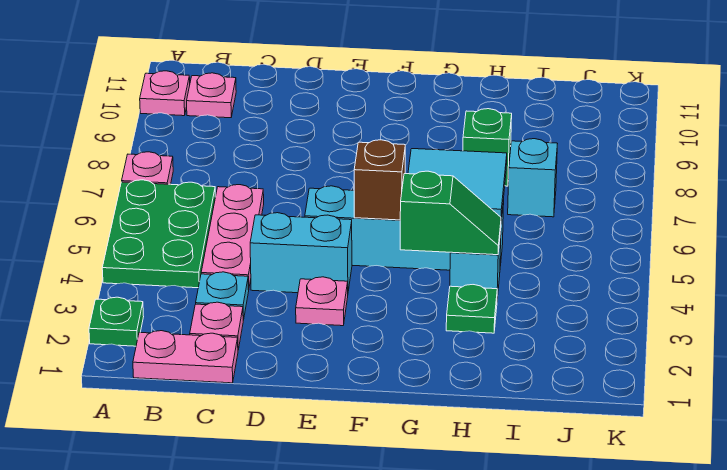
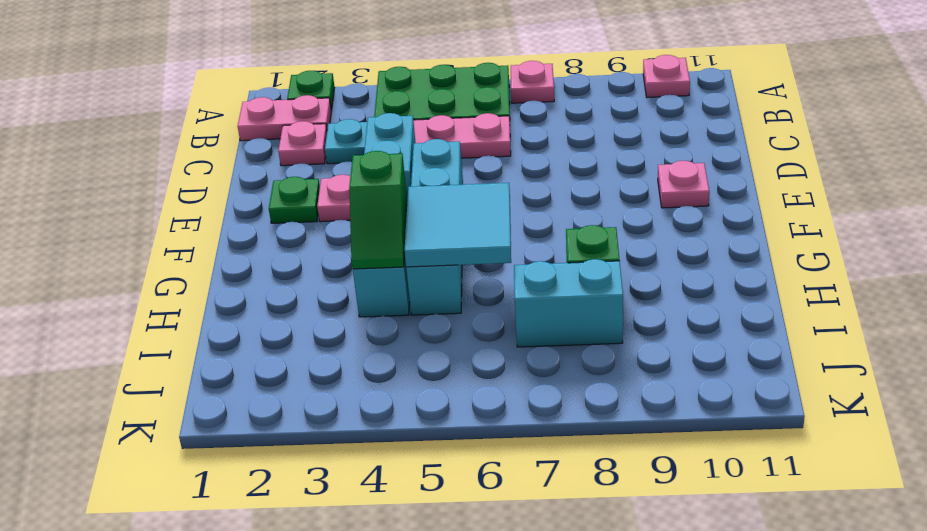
pink 1x2 plate [133,331,238,383] -> pink 1x2 plate turned to [238,95,331,141]
pink 1x1 plate [187,73,236,118] -> pink 1x1 plate moved to [658,161,709,208]
brown 1x1 brick [354,140,405,220] -> none
green 1x1 plate [446,285,497,333] -> green 1x1 plate moved to [269,177,320,223]
cyan 1x1 brick [508,139,557,217] -> cyan 1x2 brick [514,259,623,347]

